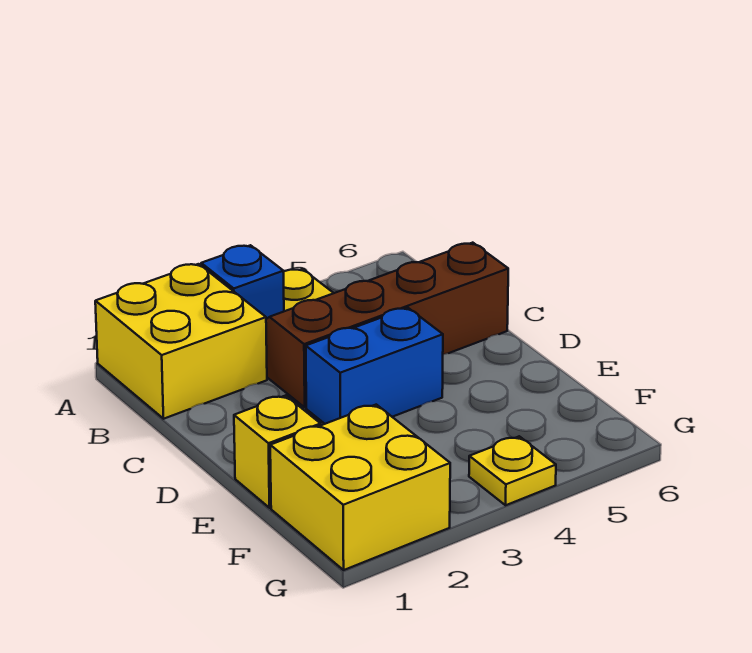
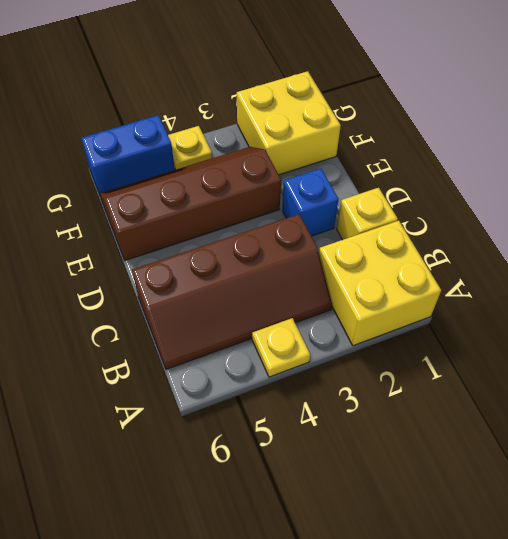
blue 1x1 brick [201,245,284,319] -> blue 1x1 brick moved to [282,169,339,236]
blue 1x2 brick [306,308,443,424] -> blue 1x2 brick moved to [82,115,175,194]
yellow 1x1 brick [234,395,321,508] -> yellow 1x1 brick moved to [337,188,398,240]
none -> brown 2x4 slope [100,147,281,261]

